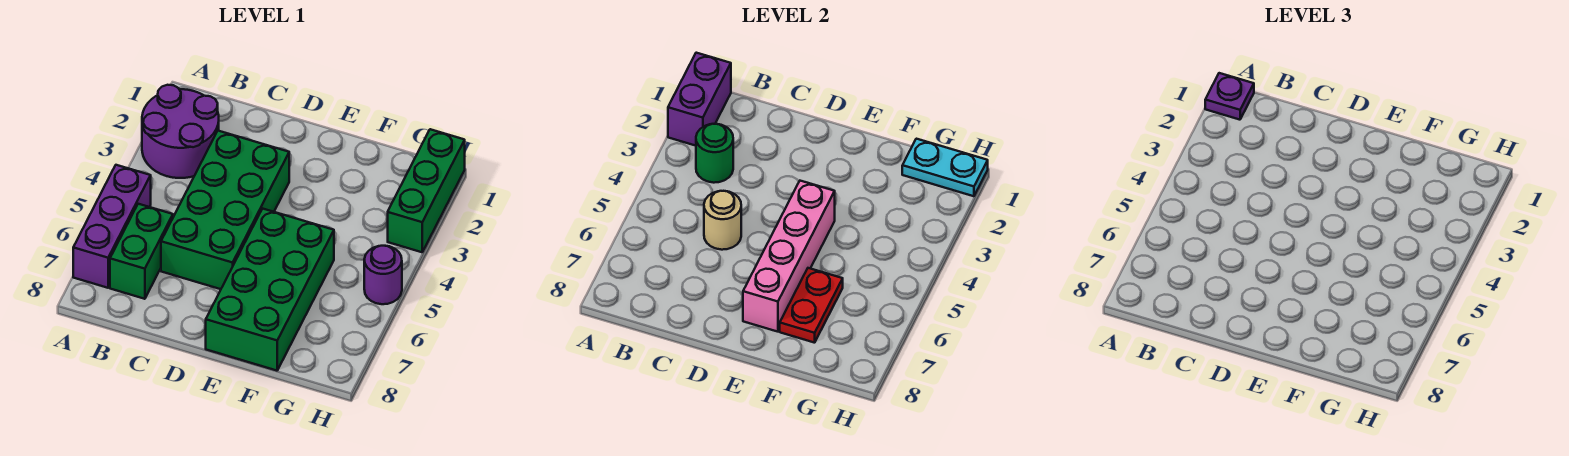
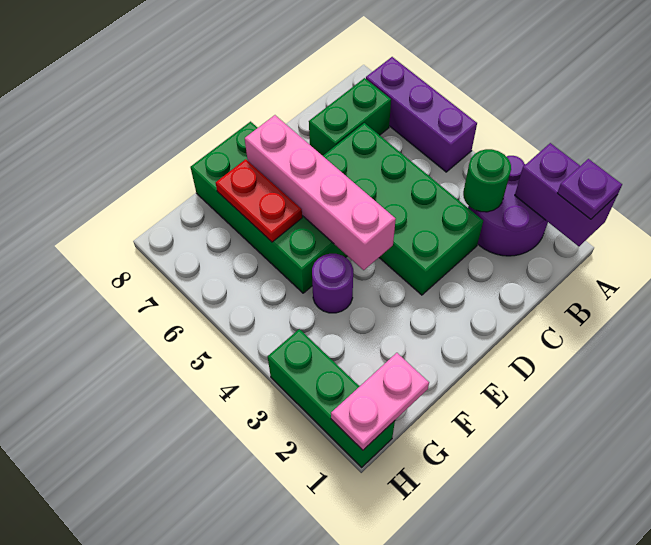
green 1x2 brick [110,204,173,299] -> green 1x2 brick turned to [309,78,391,156]
tan 1x1 round brick [704,191,741,250] -> none
cyan 1x2 plate [902,139,988,196] -> pink 1x2 plate [331,353,429,450]
purple 1x1 round brick [364,246,402,304] -> purple 1x1 round brick moved to [312,254,353,313]

